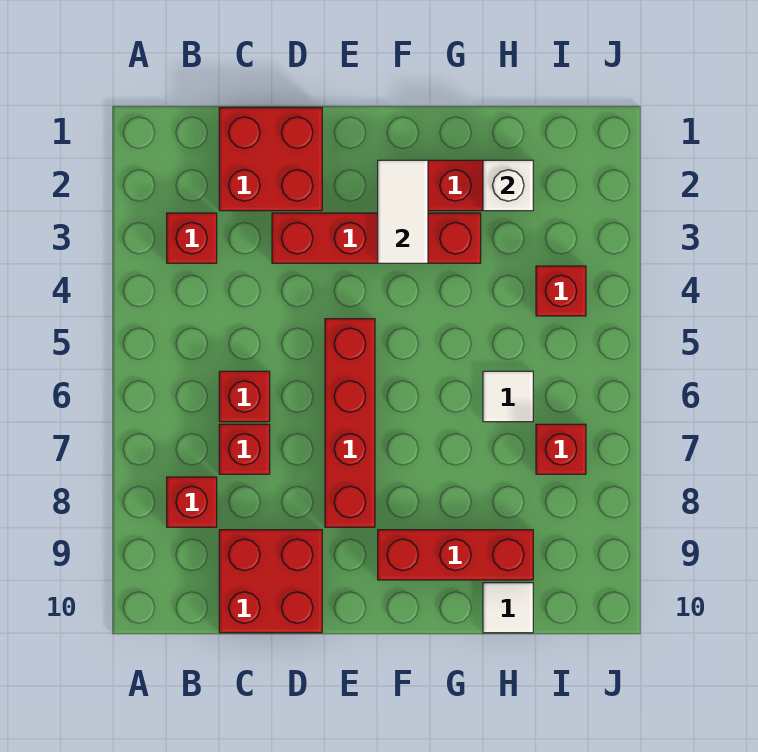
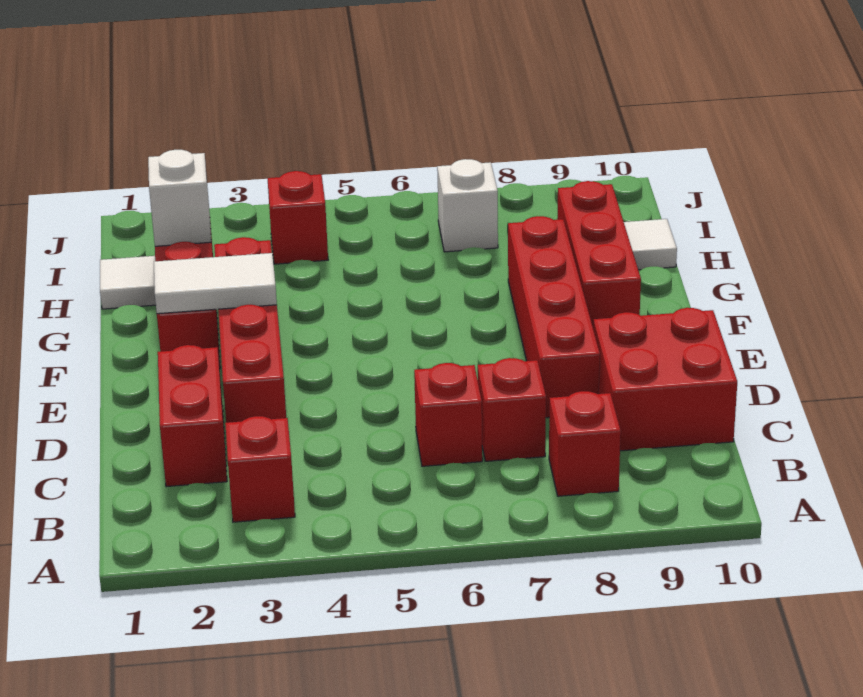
red 2x2 brick [219,108,322,211] -> red 1x2 brick [158,345,227,487]
red 1x4 brick [325,319,375,527] -> red 1x4 brick turned to [508,216,600,418]
white 1x1 tile [483,371,533,422] -> white 1x1 tile moved to [100,256,156,309]
red 1x1 brick [536,424,586,474] -> white 1x1 brick [437,159,498,252]

